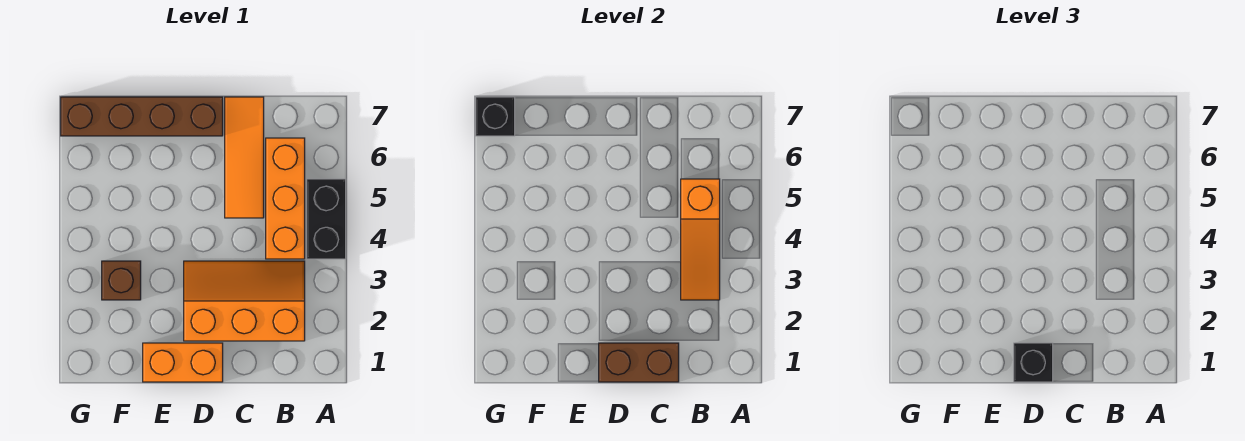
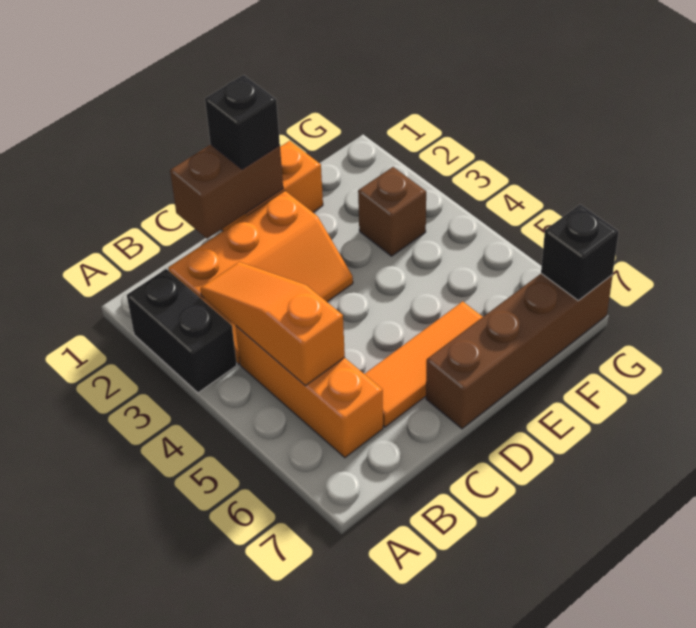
black 1x2 brick [307,179,346,259] -> black 1x2 brick moved to [127,269,237,393]
orange 1x3 tile [225,97,264,218] -> orange 1x3 tile turned to [365,301,482,427]

